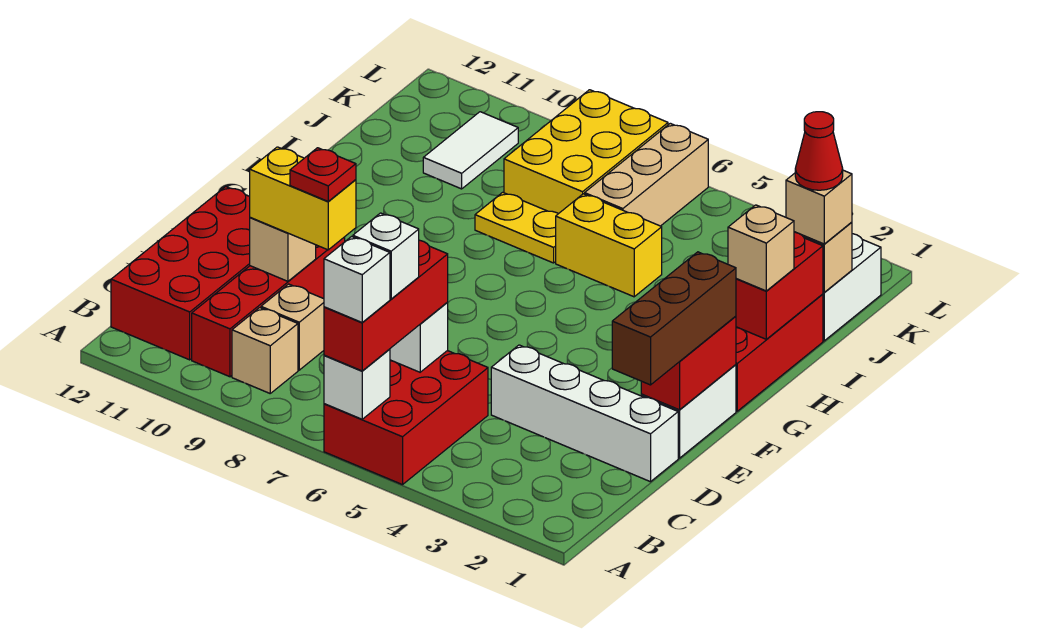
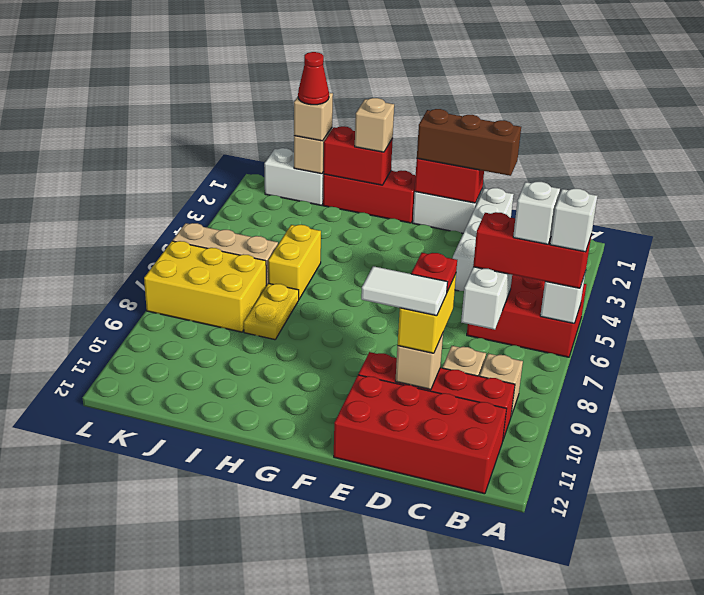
white 1x2 tile [423,112,518,189] -> white 1x2 tile moved to [361,266,447,316]

